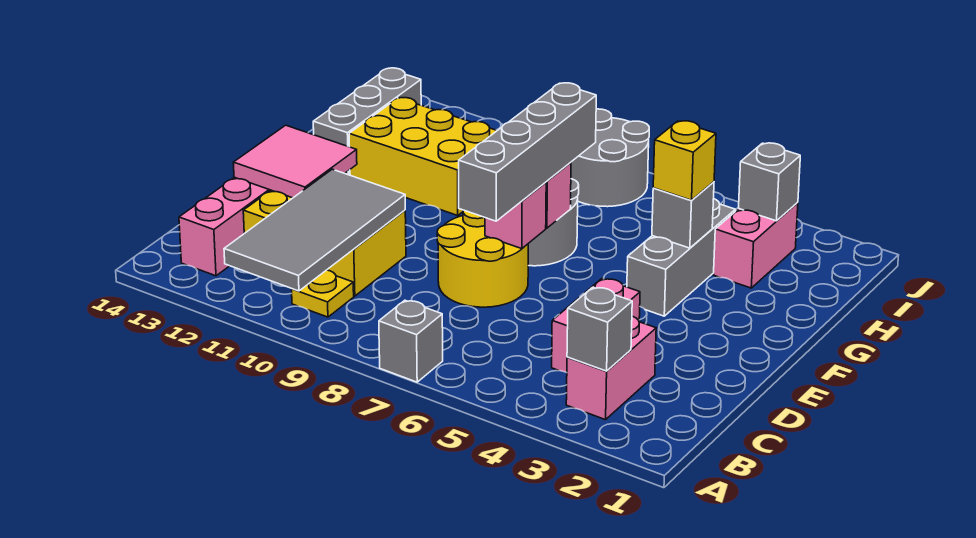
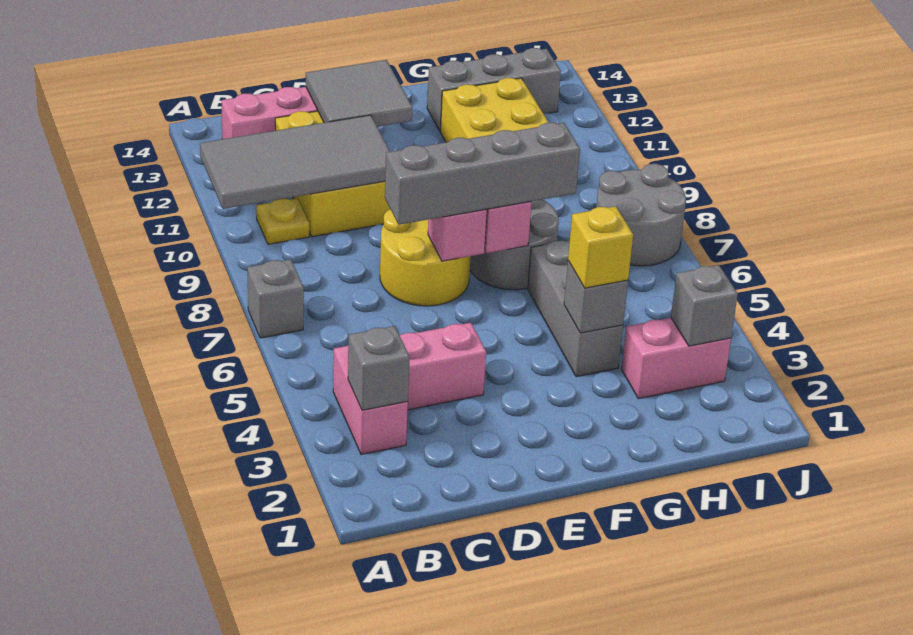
pink 1x2 brick [566,316,656,420] -> pink 1x2 brick turned to [333,346,408,454]
pink 2x2 tile [233,125,357,198] -> grey 2x2 tile [306,60,412,127]
grey 1x3 brick [627,199,735,316] -> grey 1x3 brick turned to [528,240,623,377]

